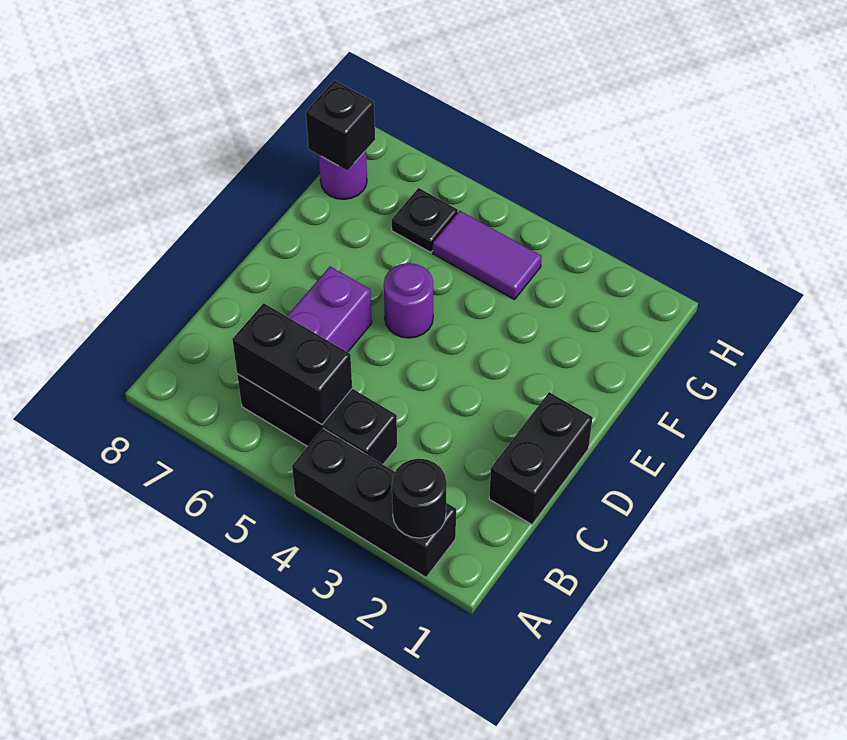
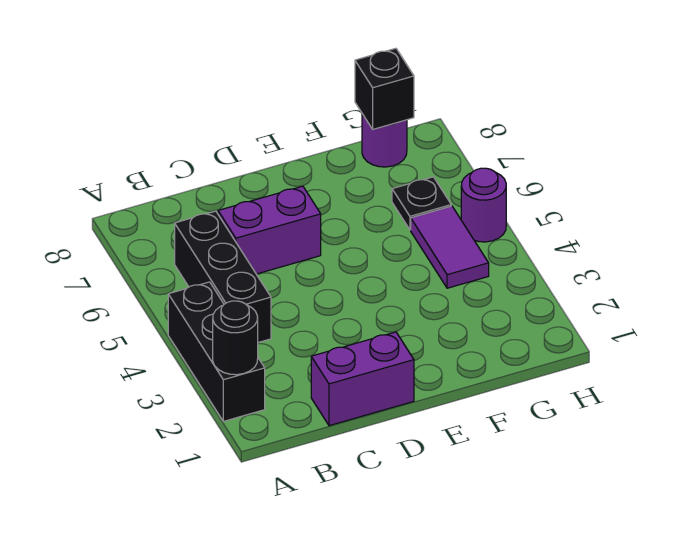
black 1x2 brick [232,303,352,424] -> none
black 1x2 brick [489,392,593,524] -> purple 1x2 brick [311,332,414,426]
purple 1x1 round brick [384,263,434,338] -> purple 1x1 round brick moved to [461,168,506,242]

